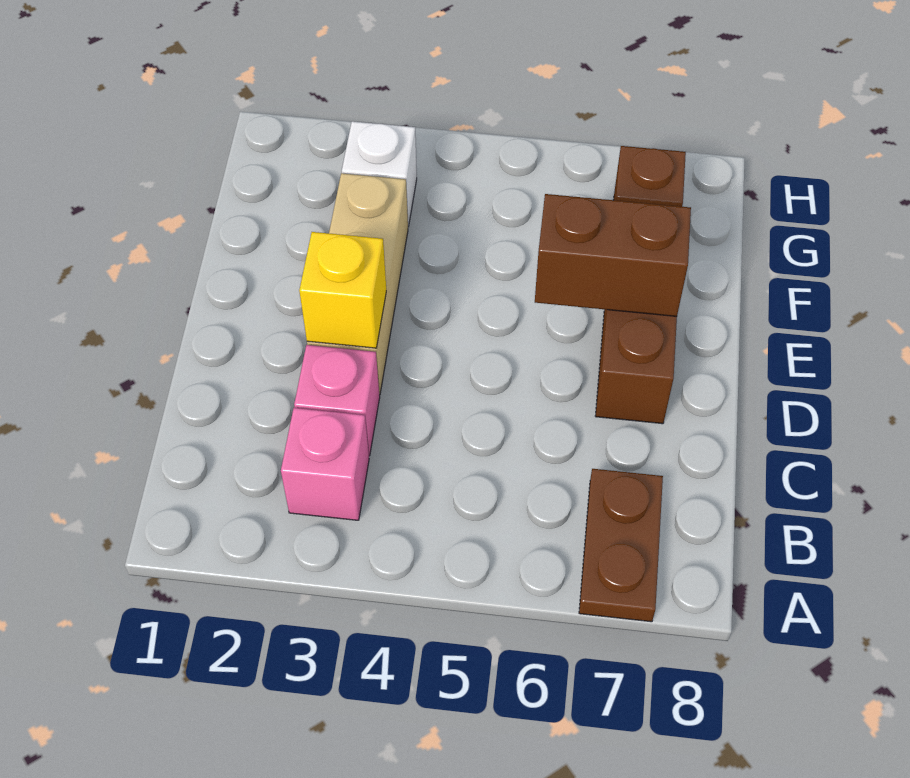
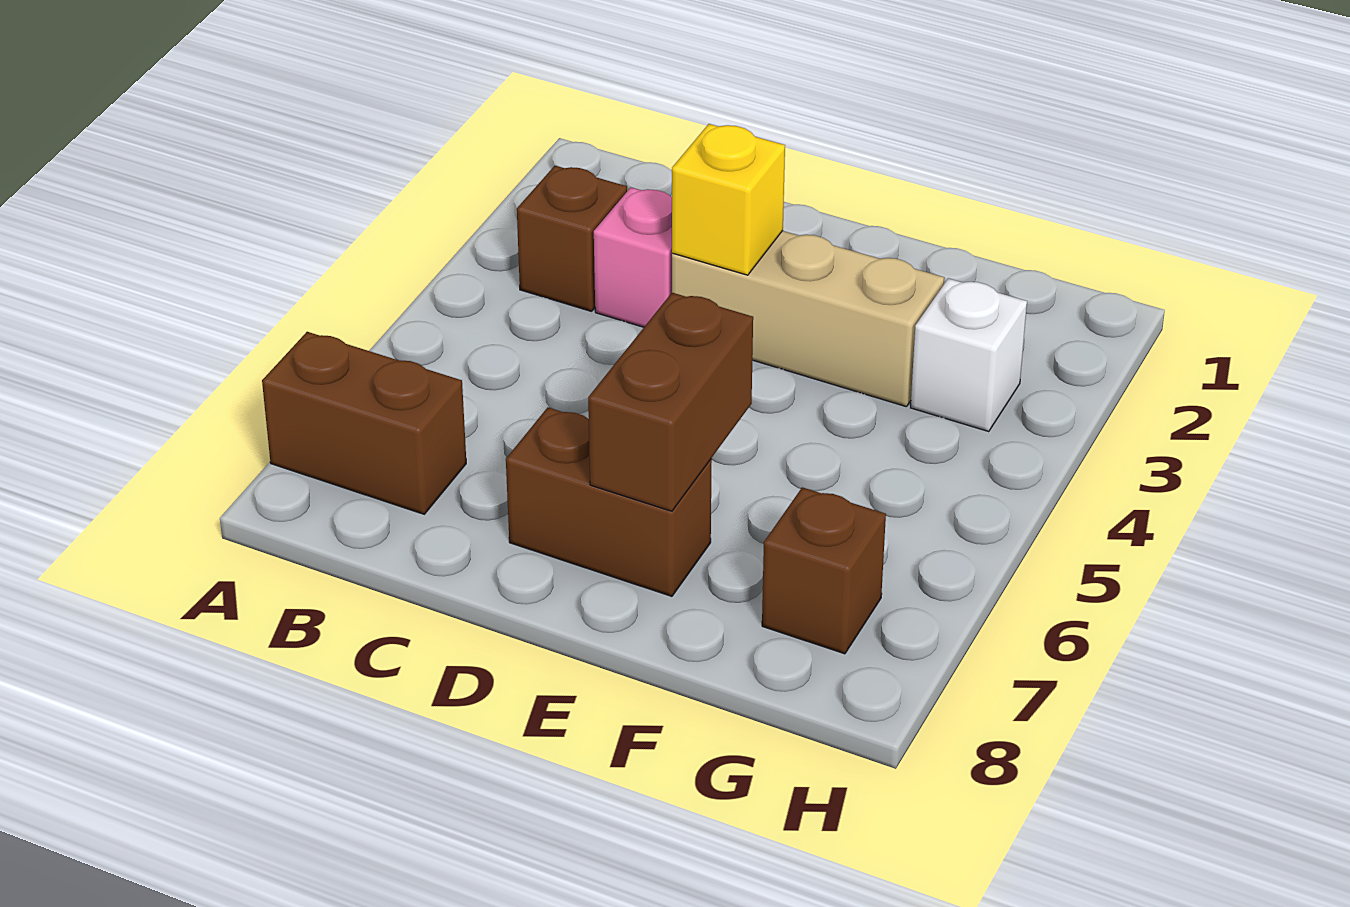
brown 1x2 plate [579,469,663,622] -> brown 1x2 brick [262,332,466,514]
pink 1x1 brick [281,408,369,520] -> brown 1x1 brick [517,166,627,311]

